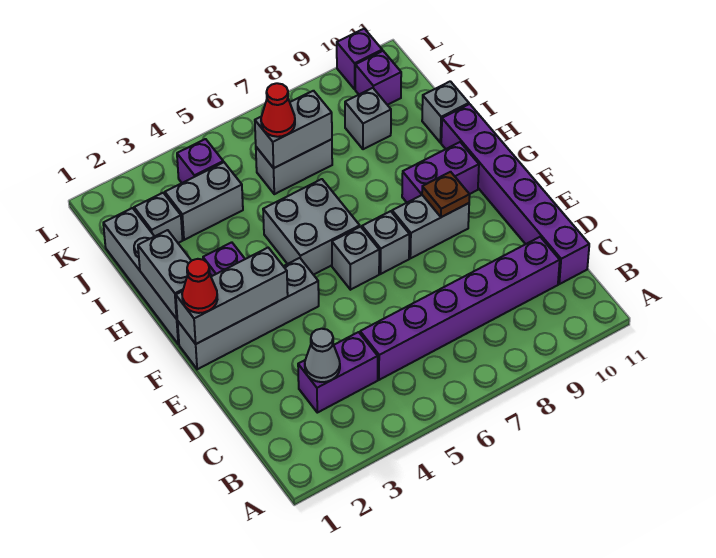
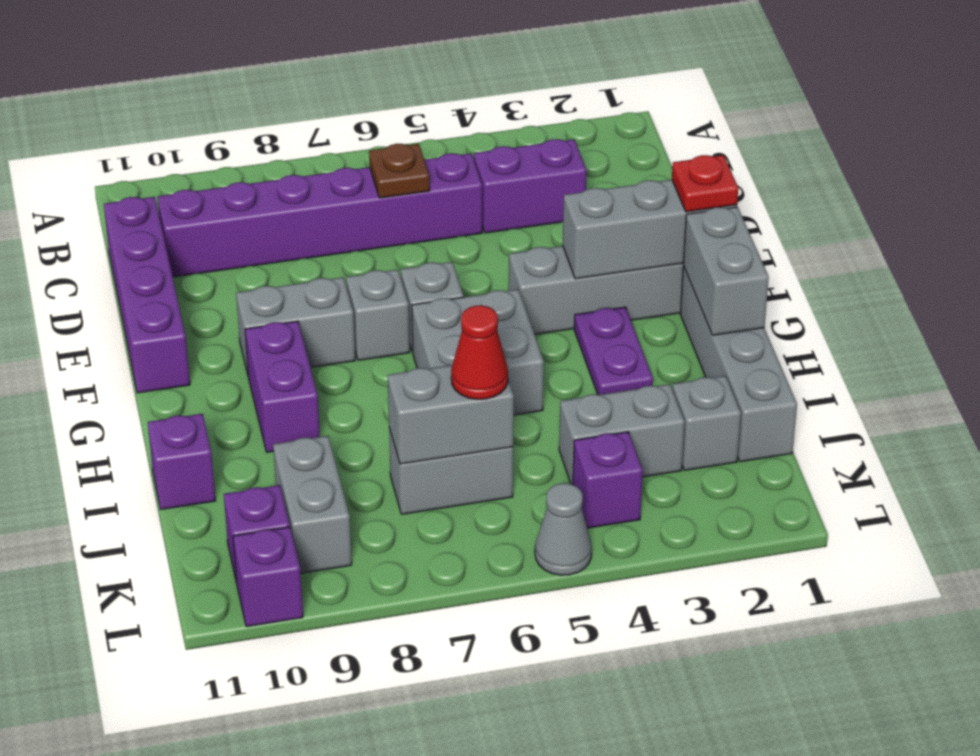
grey 1x1 cone [305,329,340,382] -> grey 1x1 cone moved to [535,483,592,575]
purple 1x6 brick [441,104,589,284] -> purple 1x4 brick [104,197,190,393]
red 1x1 cone [182,259,217,313] -> red 1x1 plate [672,155,738,212]
brown 1x1 plate [422,172,470,217] -> brown 1x1 plate moved to [369,144,430,198]
purple 1x2 brick [402,142,479,202] -> purple 1x2 brick turned to [245,321,320,452]
grey 1x1 brick [422,81,469,143] -> purple 1x1 brick [148,414,215,509]
grey 1x1 brick [345,88,391,149] -> grey 1x2 brick [273,436,352,573]

